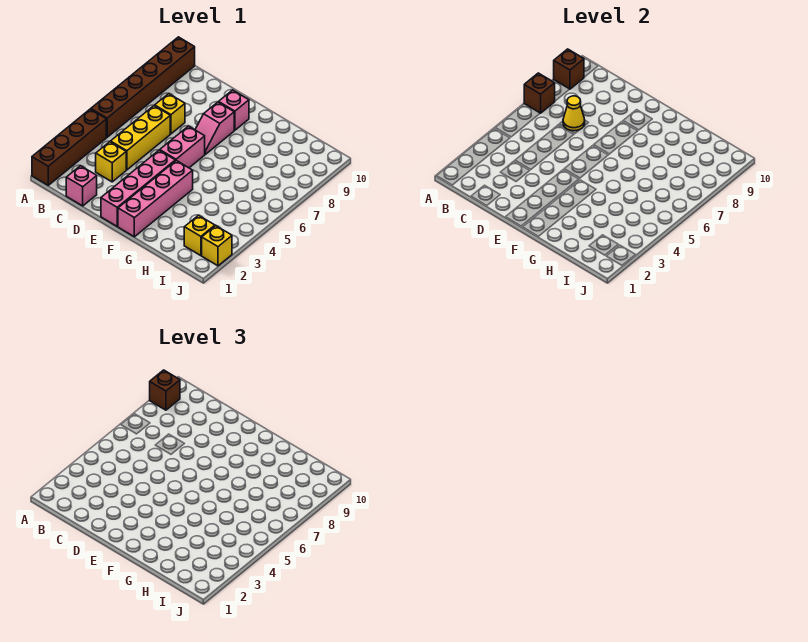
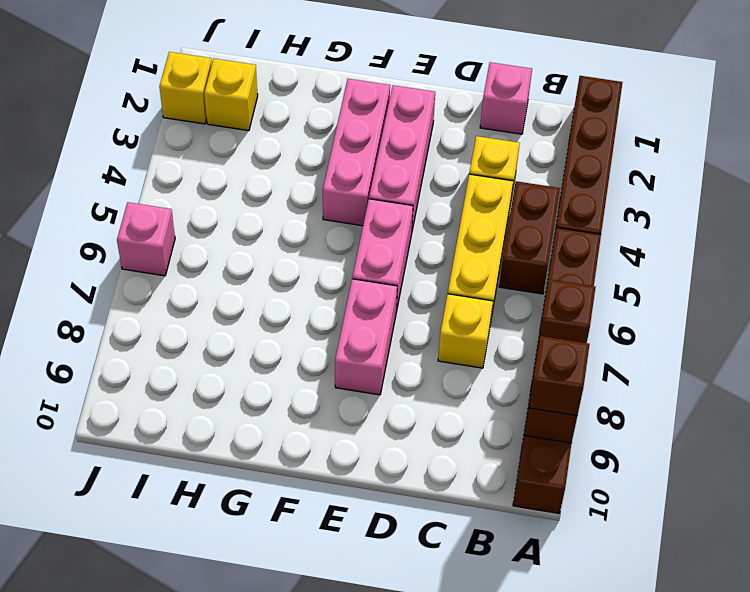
none -> brown 1x2 brick [499,181,560,294]
yellow 1x1 cone [563,96,585,131] -> none
pink 1x4 brick [101,150,175,226] -> pink 1x3 brick [369,85,435,230]
pink 1x2 slope [195,102,234,154] -> pink 1x2 brick [335,279,397,395]
pink 1x1 brick [219,90,249,130] -> pink 1x1 brick moved to [117,202,175,276]
pink 1x4 brick [118,161,193,237] -> pink 1x3 brick [323,79,390,226]

